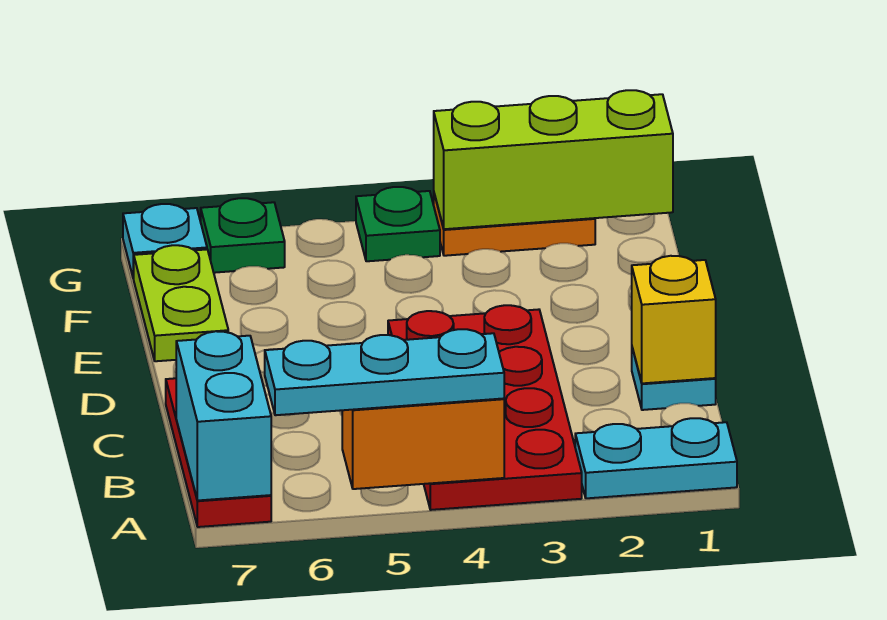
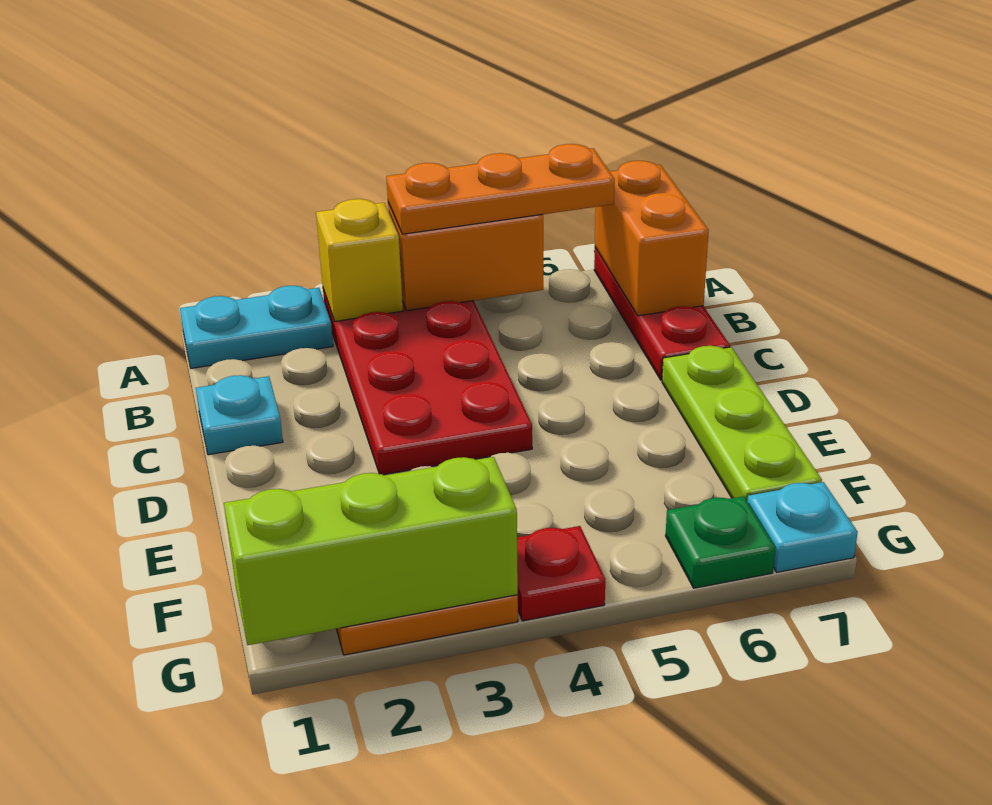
cyan 1x3 plate [265,329,504,415] -> orange 1x3 plate [386,144,615,234]
cyan 1x2 brick [176,331,271,500] -> orange 1x2 brick [595,161,709,316]
yellow 1x1 brick [632,256,716,383] -> yellow 1x1 brick moved to [316,199,403,321]
lime 1x2 plate [133,245,228,361] -> lime 1x3 plate [662,346,822,500]
green 1x1 plate [356,187,440,261] -> red 1x1 plate [517,526,605,621]

